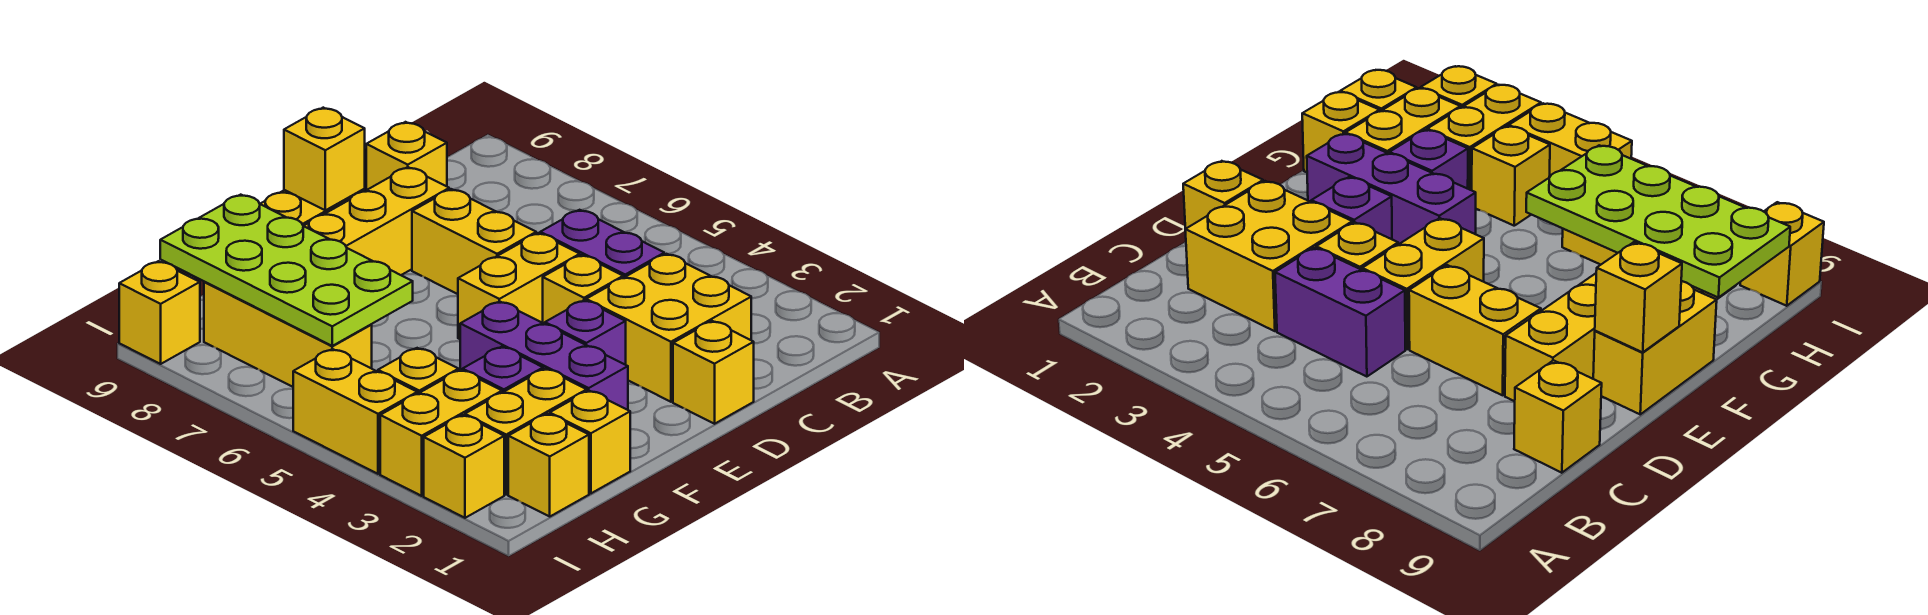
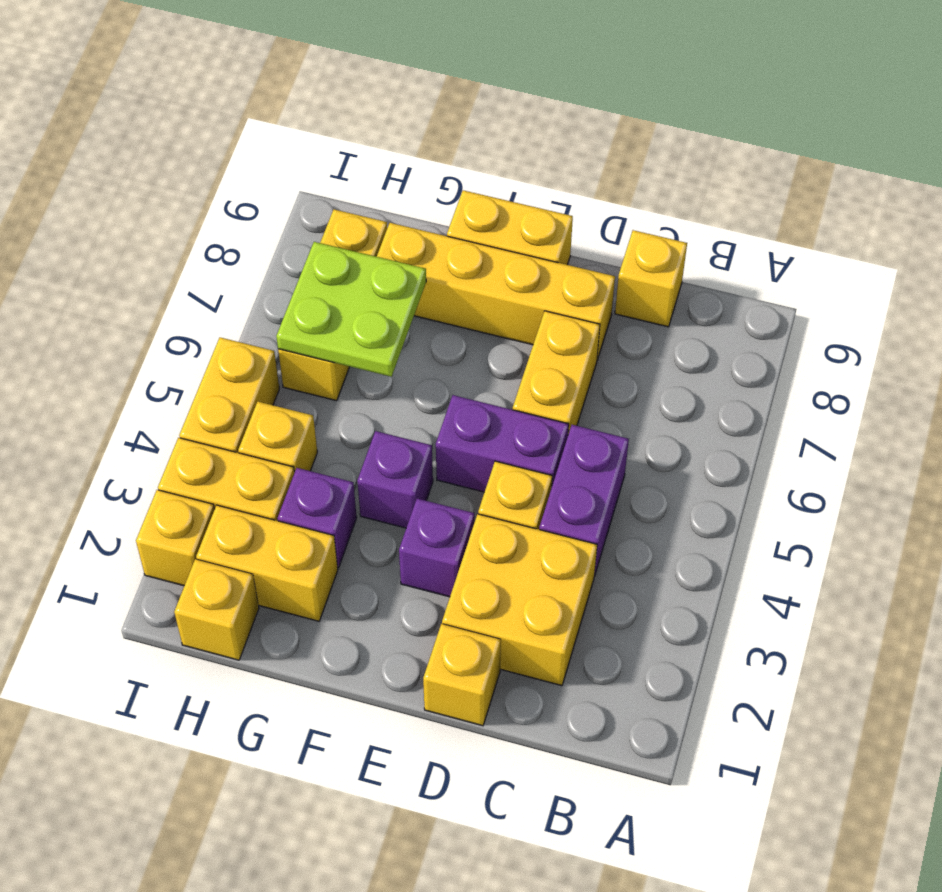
yellow 1x2 brick [458,233,580,339] -> purple 1x2 brick [436,395,569,492]
yellow 1x1 brick [284,108,365,210] -> none
purple 1x3 brick [460,301,628,410] -> purple 1x1 brick [357,431,433,528]
yellow 1x1 brick [550,391,630,493] -> none
lime 2x4 plate [160,195,413,346] -> lime 2x2 plate [276,242,426,377]
yellow 1x1 brick [119,261,200,364] -> none

